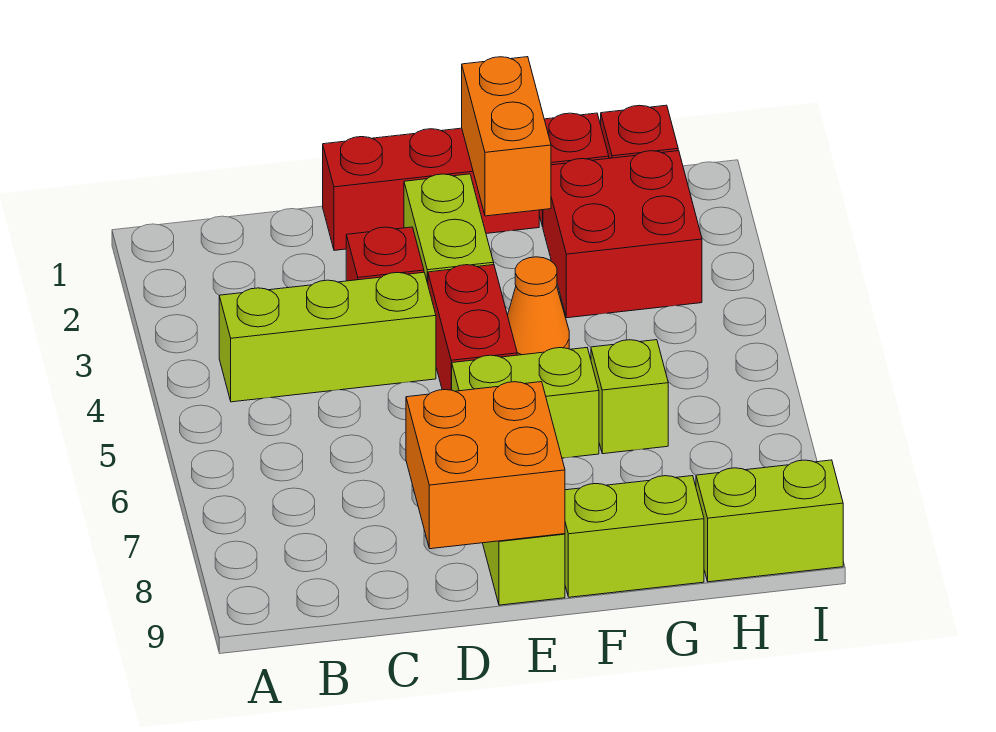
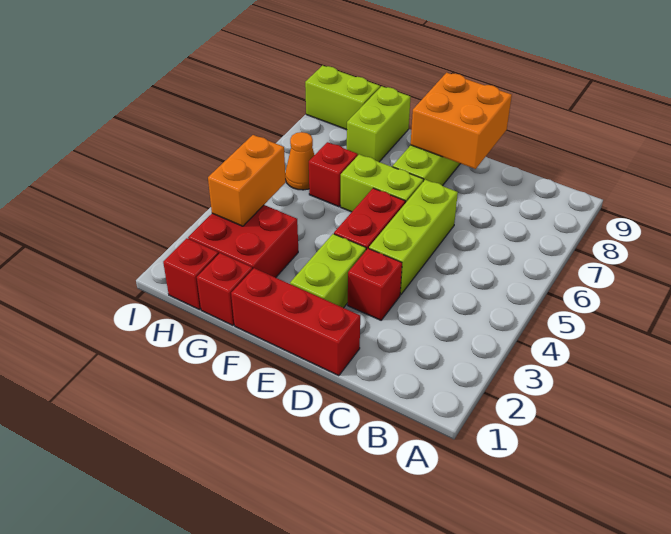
lime 1x3 brick [219,272,436,402] -> lime 1x3 brick turned to [369,180,458,295]
orange 1x2 brick [462,57,551,216] -> orange 1x2 brick moved to [208,135,286,226]
orange 1x1 cone [508,257,569,355] -> orange 1x1 cone moved to [285,132,314,190]
lime 1x2 brick [565,476,704,597] -> lime 1x2 brick turned to [347,86,410,162]
lime 1x1 brick [591,340,668,454] -> red 1x1 brick [309,142,358,207]

